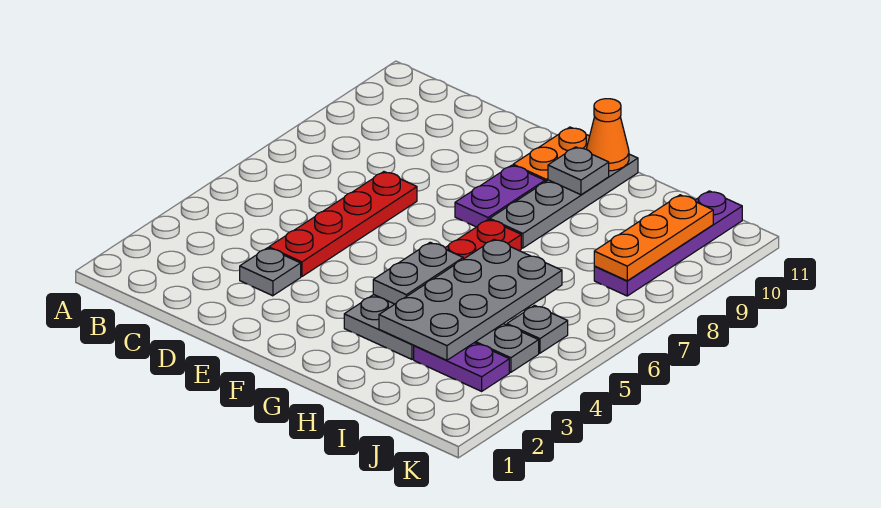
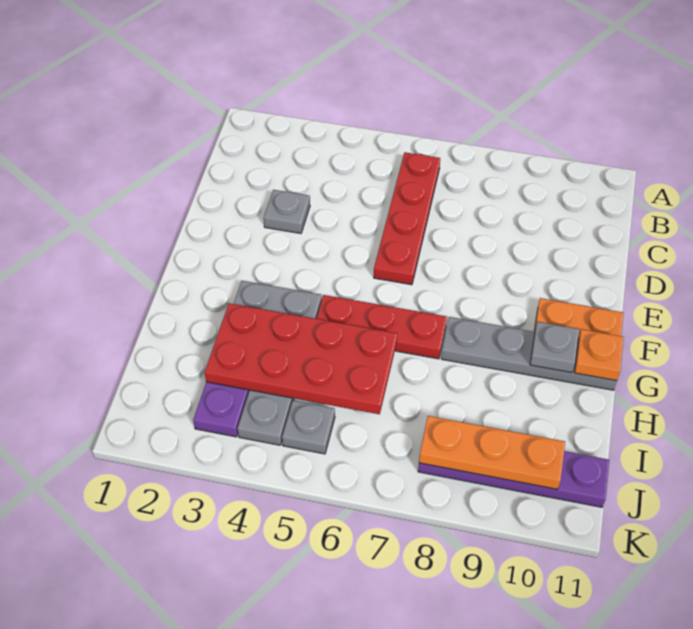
red 1x4 plate [269,172,417,277] -> red 1x4 plate turned to [374,152,440,285]
purple 1x2 plate [455,165,545,227] -> none
grey 1x2 plate [373,242,463,304] -> none
orange 1x1 cone [586,99,629,171] -> orange 1x1 plate [574,329,624,381]
grey 2x4 plate [379,239,562,360] -> red 2x4 plate [204,303,397,414]

